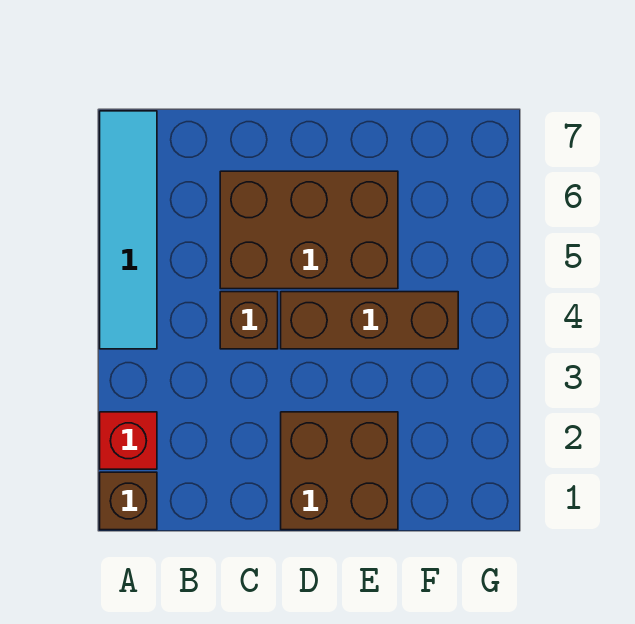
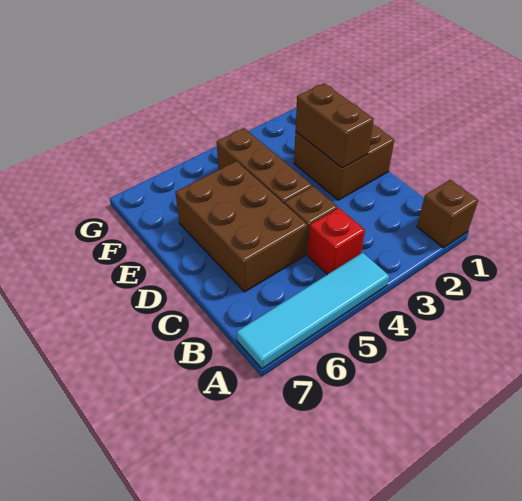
red 1x1 brick [100,412,157,469] -> red 1x1 brick moved to [308,208,365,275]
none -> brown 1x2 brick [295,83,374,168]

